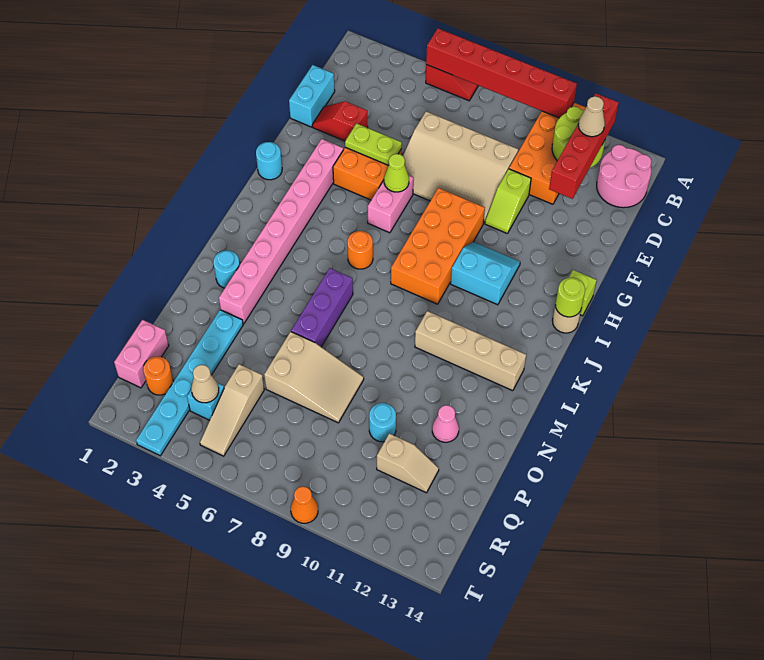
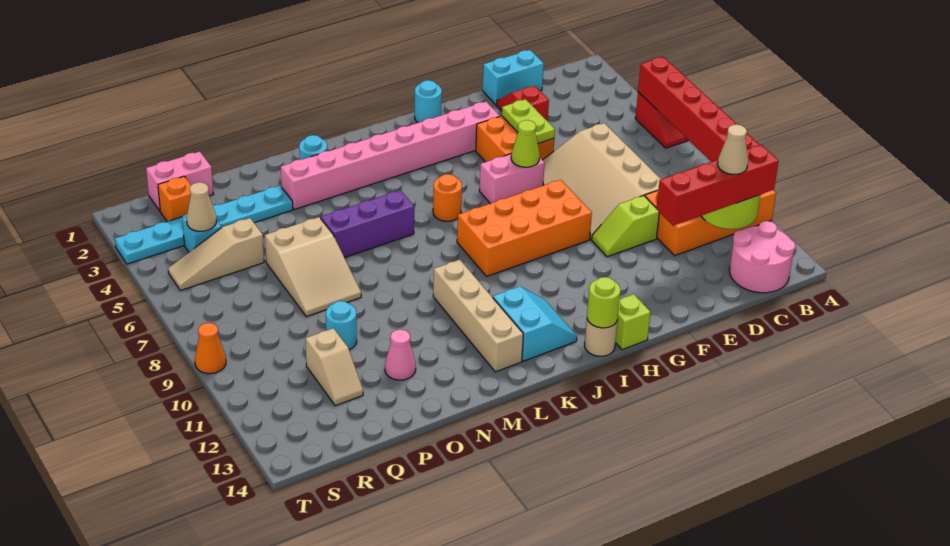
cyan 2x2 slope [451,242,520,305] -> cyan 2x2 slope moved to [493,286,577,361]
orange 1x1 round brick [143,357,174,395] -> orange 1x1 brick [158,176,191,222]

